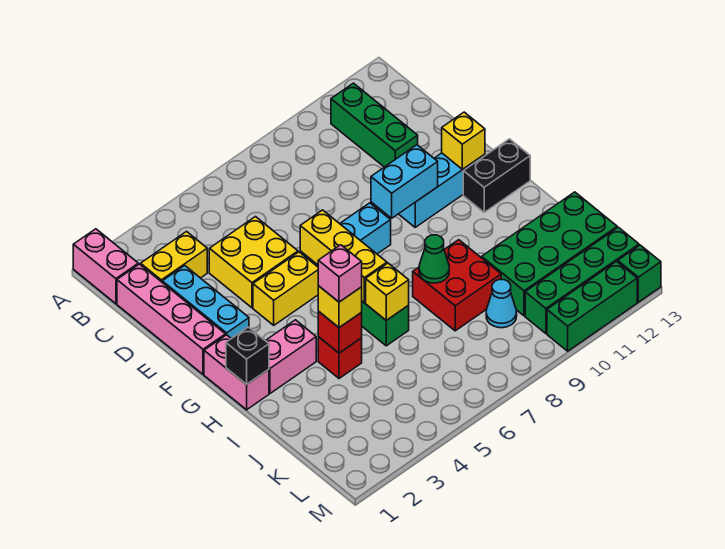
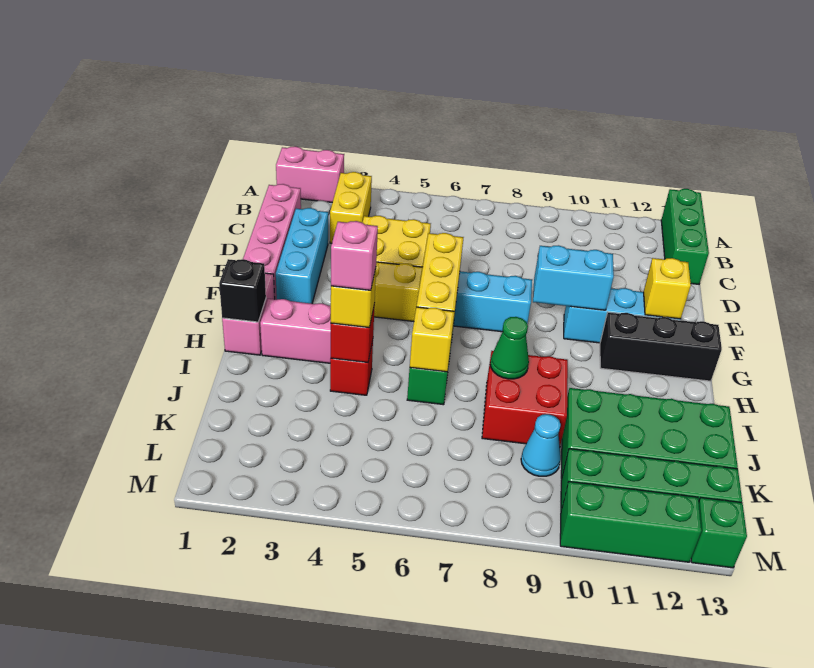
pink 1x2 brick [73,229,138,304] -> pink 1x2 brick turned to [276,146,344,202]
green 1x3 brick [331,83,418,167] -> green 1x3 brick moved to [661,189,709,284]
yellow 1x2 brick [141,232,207,282] -> yellow 1x2 brick turned to [330,172,372,243]
black 1x2 brick [463,139,530,212] -> black 1x3 brick [600,312,722,381]

